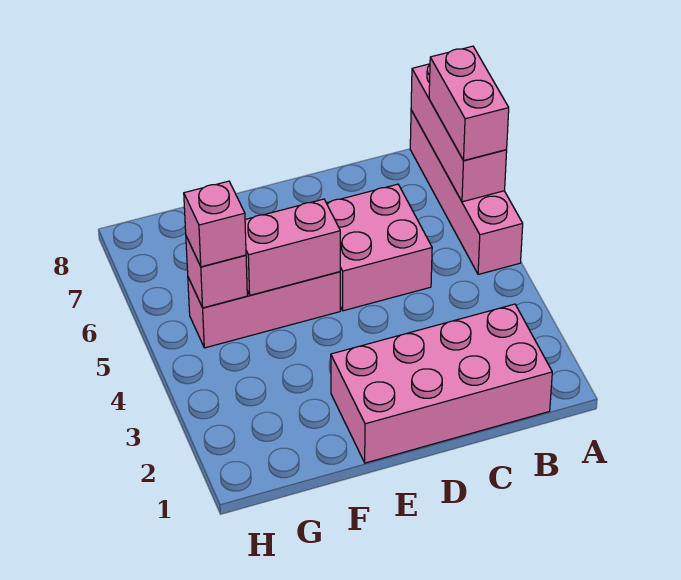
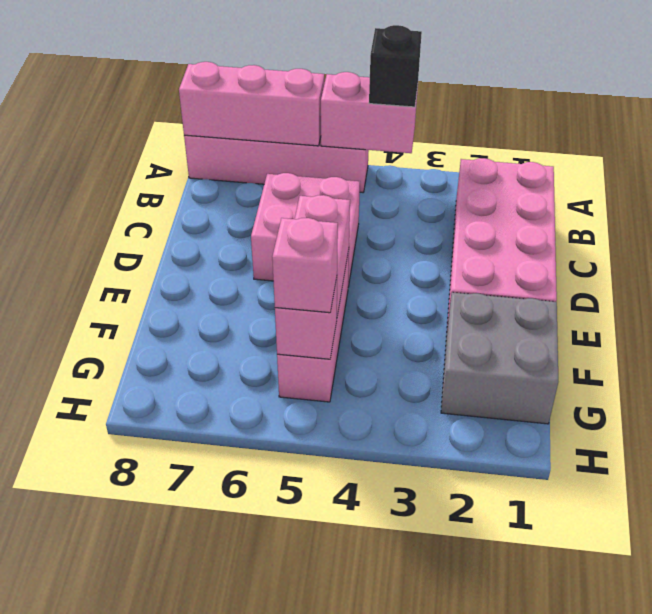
none -> black 1x1 brick [369,25,422,107]
pink 1x2 brick [429,46,509,161] -> pink 1x2 brick moved to [321,72,418,153]
none -> grey 2x2 brick [441,292,558,424]

